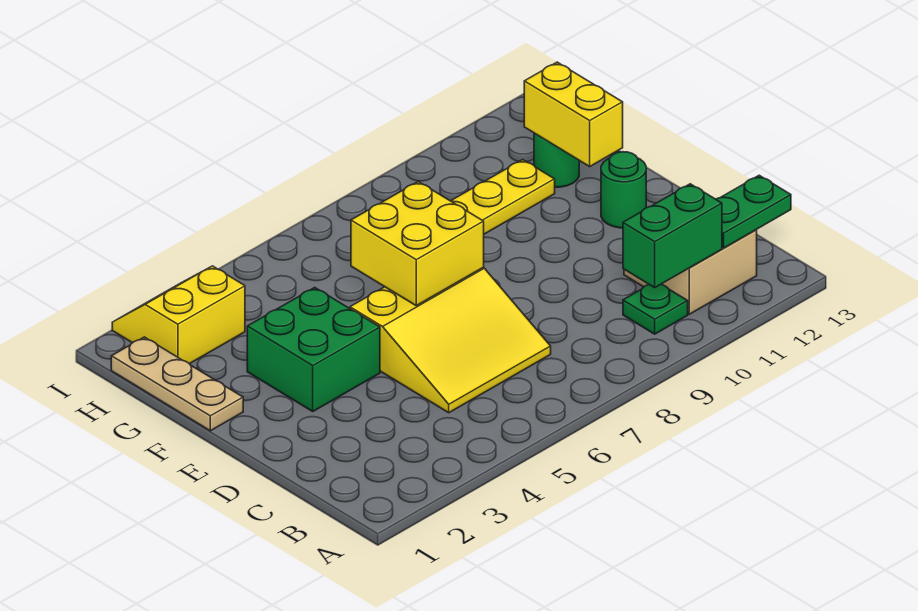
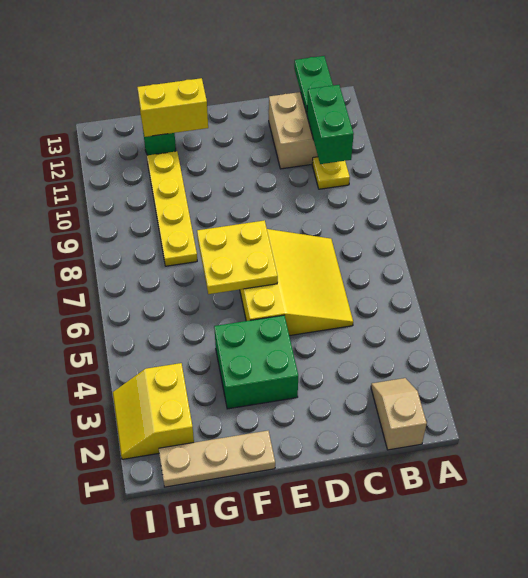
none -> tan 1x2 slope [371,378,427,450]
green 1x1 plate [623,284,688,334] -> yellow 1x1 plate [312,157,350,189]
yellow 2x2 brick [351,182,484,306] -> yellow 2x2 plate [197,220,278,294]
green 1x1 round brick [601,152,646,228] -> none

